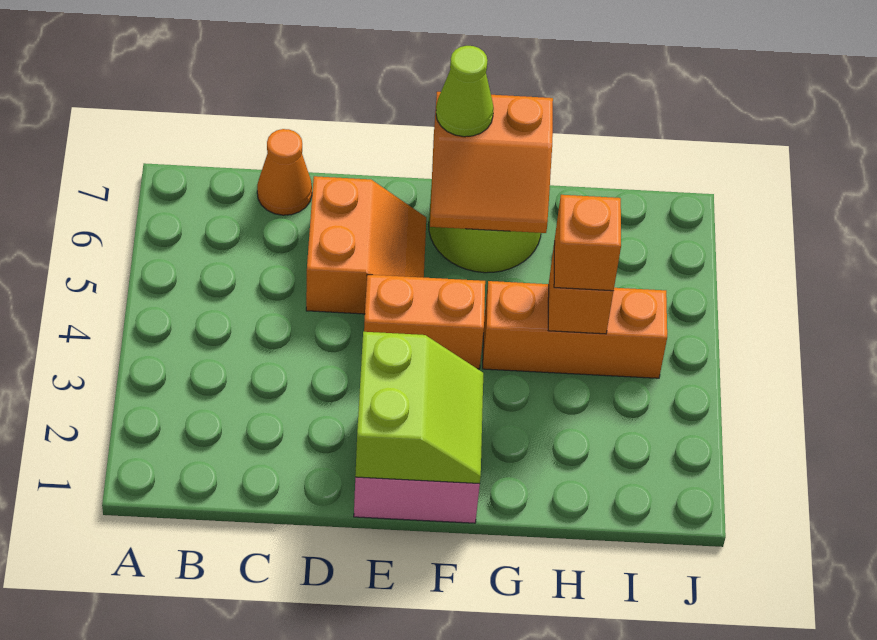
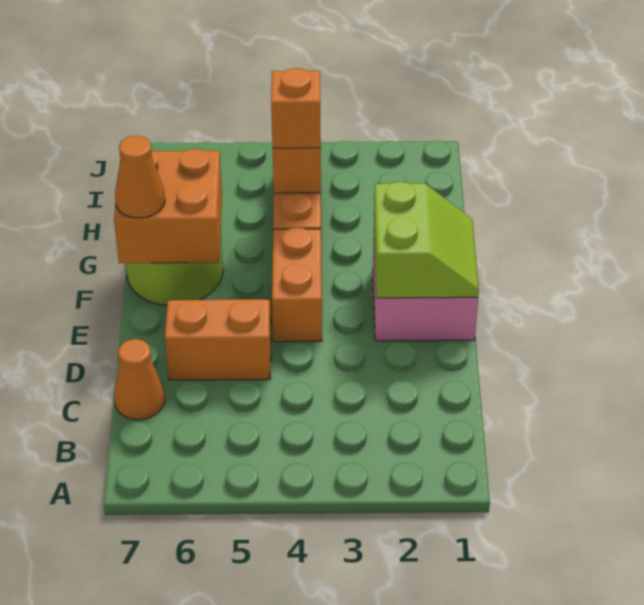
lime 2x2 slope [355,332,483,484] -> lime 2x2 slope turned to [374,181,479,298]
orange 2x2 slope [430,92,553,233] -> orange 2x2 brick [114,149,222,263]
lime 1x1 cone [436,46,494,137] -> orange 1x1 cone [115,136,165,218]

